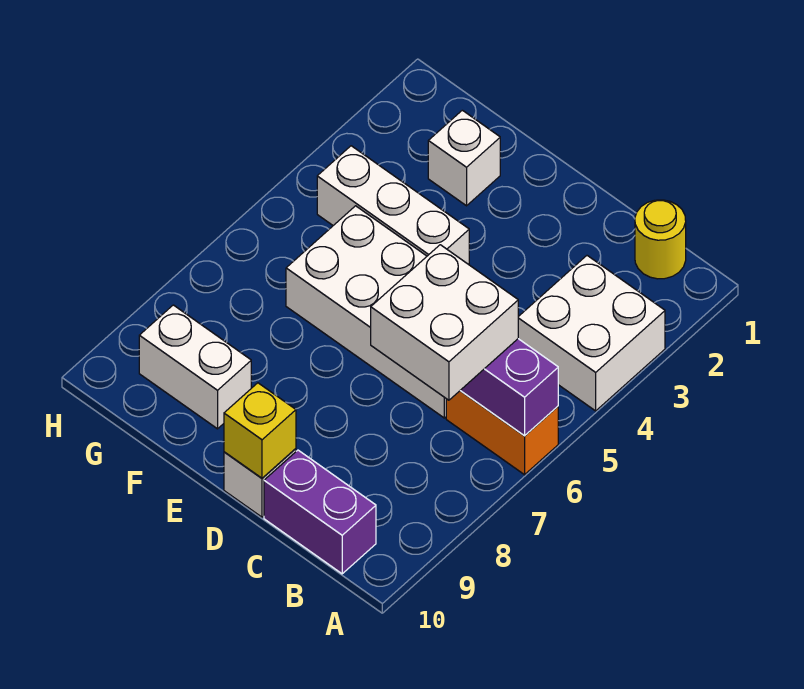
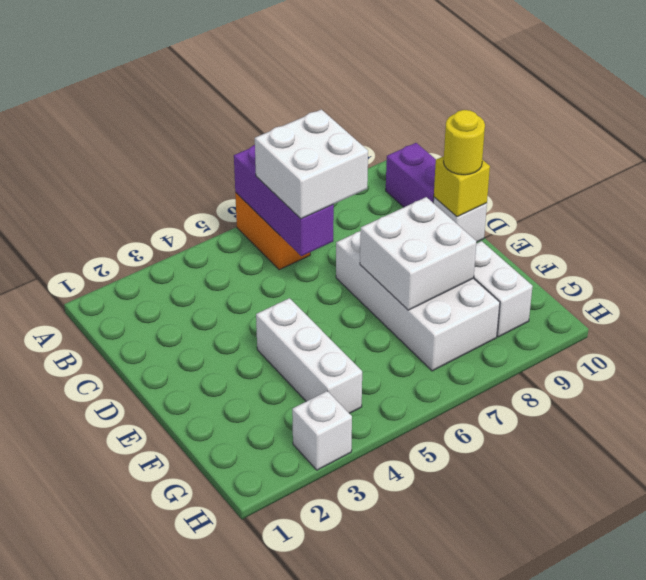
white 2x2 brick [518,256,665,411] -> white 2x2 brick moved to [360,197,477,310]
yellow 1x1 round brick [635,200,686,279] -> yellow 1x1 round brick moved to [444,110,485,175]
white 2x4 brick [286,206,446,418] -> white 2x4 brick moved to [336,231,500,371]
white 1x1 brick [428,110,500,206] -> white 1x1 brick moved to [292,391,352,470]

